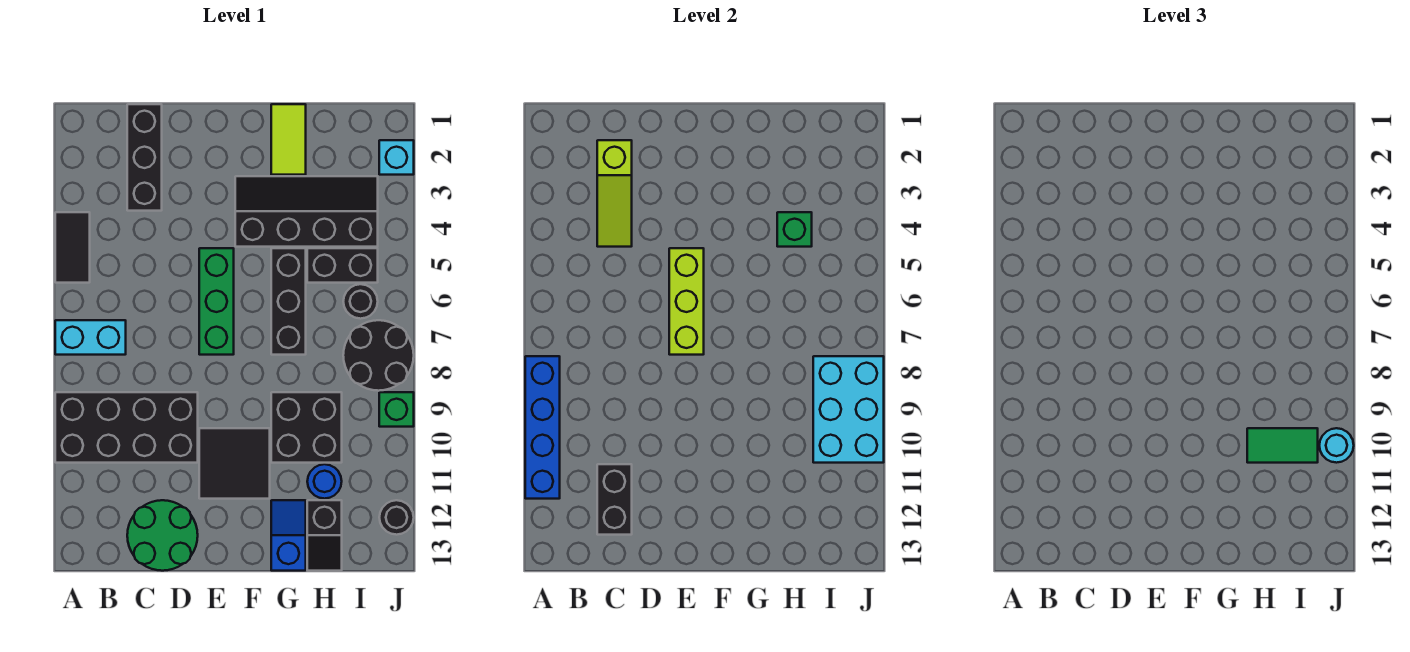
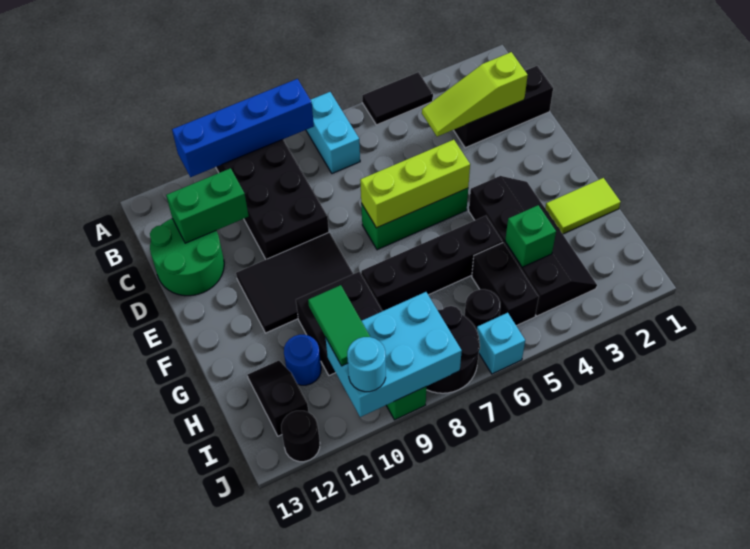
black 1x2 brick [597,464,632,535] -> green 1x2 brick [166,168,249,243]
black 2x2 tile [199,428,270,499] -> black 2x3 tile [236,232,353,333]
black 1x3 brick [271,248,306,355] -> black 1x4 brick [361,216,503,311]
blue 1x2 slope [271,500,306,571] -> none
black 1x2 slope [307,500,342,571] -> black 1x2 slope turned to [248,360,309,436]
cyan 1x1 brick [379,140,414,175] -> cyan 1x1 brick moved to [477,313,525,374]

